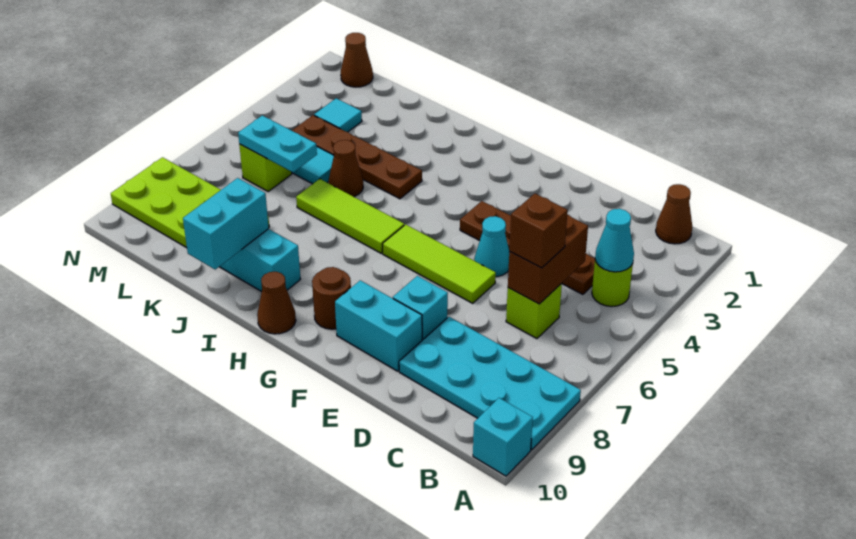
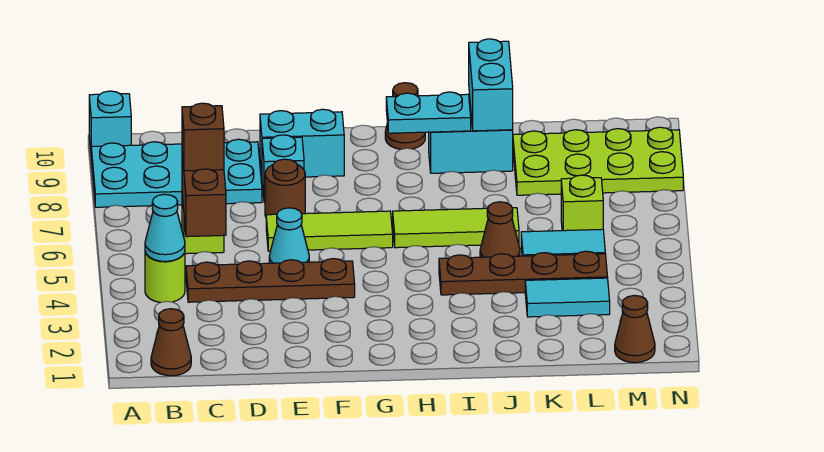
brown 1x1 round brick [312,267,351,329] -> brown 1x1 round brick moved to [265,159,305,216]
cyan 1x2 plate [238,115,317,172] -> cyan 1x2 plate moved to [386,92,471,133]
cyan 1x1 tile [314,98,362,132] -> cyan 1x2 tile [525,278,610,317]

